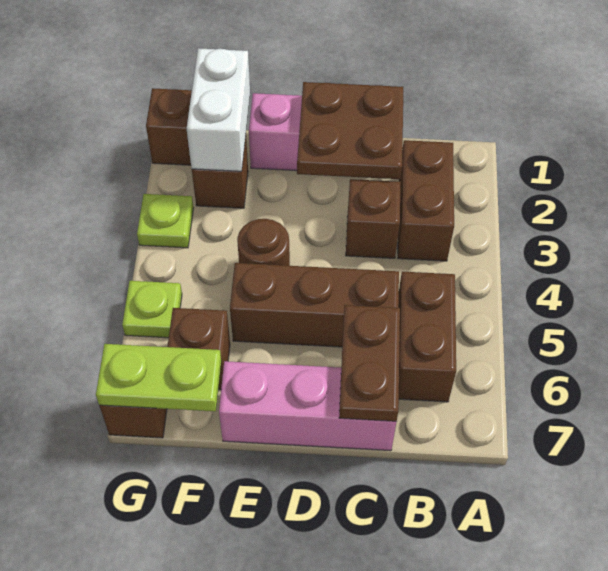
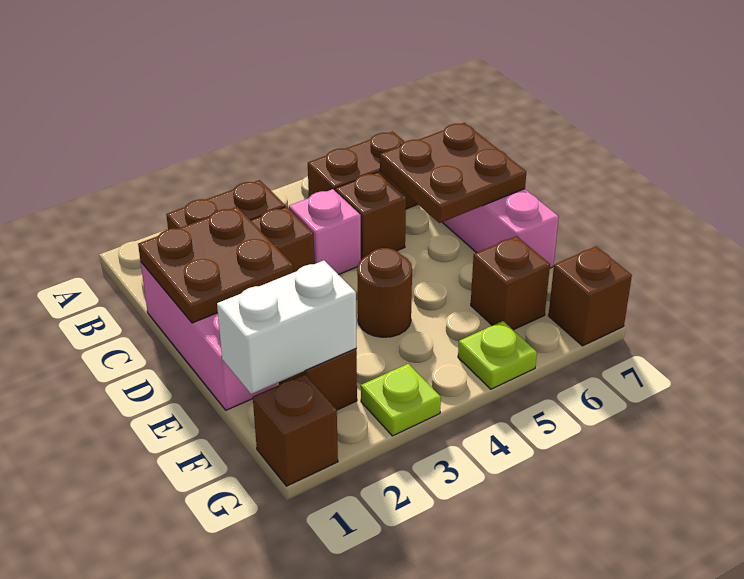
none -> pink 1x1 brick [289,189,361,275]
brown 1x3 brick [230,263,399,347] -> brown 1x1 brick [335,172,406,260]
brown 1x2 plate [339,305,400,421] -> brown 2x2 plate [380,123,526,223]
lime 1x2 plate [96,344,221,411] -> none

